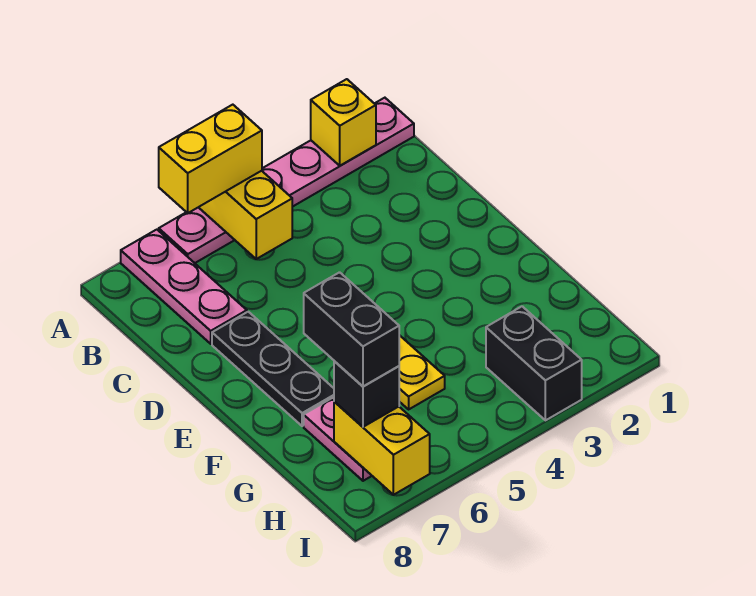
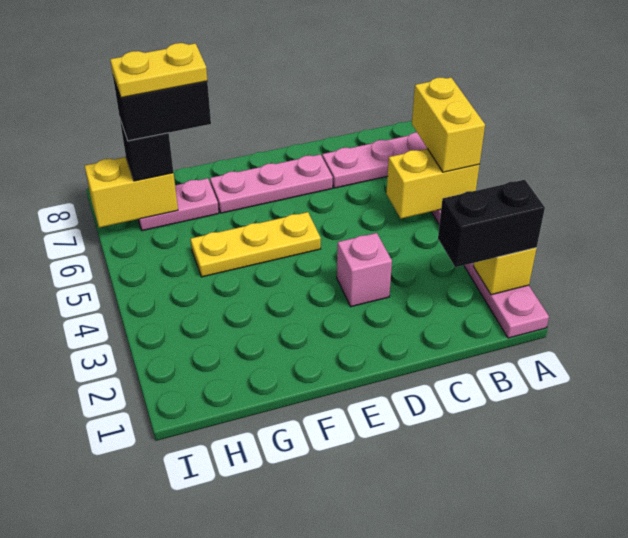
none -> pink 1x1 brick [337,233,392,307]
black 1x3 plate [212,312,334,426] -> pink 1x3 plate [210,154,333,213]
none -> yellow 1x2 plate [110,43,207,98]
black 1x2 brick [486,306,582,420] -> black 1x2 brick moved to [438,180,545,267]

